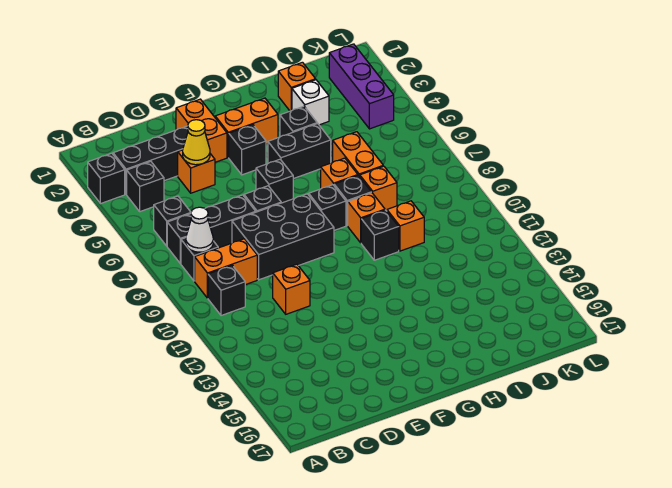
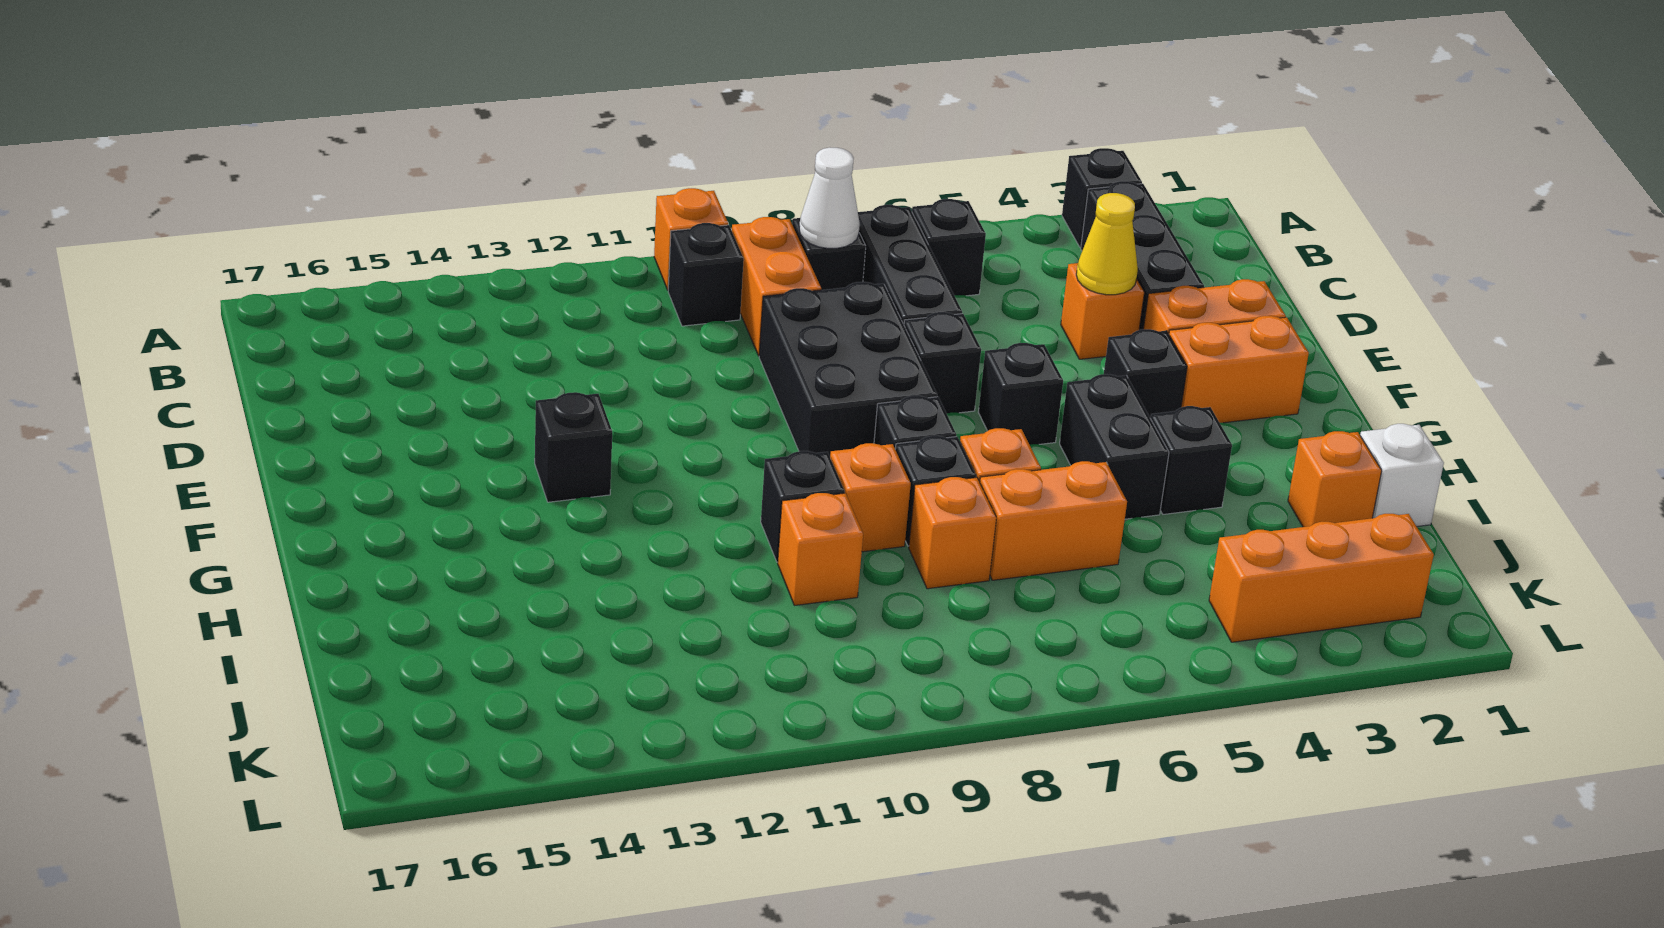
black 1x1 brick [127,161,164,212] -> black 1x1 brick moved to [535,392,612,502]
orange 1x1 brick [273,264,310,314] -> orange 1x1 brick moved to [654,188,728,290]
orange 1x2 brick [215,98,278,157] -> orange 1x2 brick turned to [1169,316,1309,423]
white 1x1 brick [292,80,329,125] -> white 1x1 brick moved to [1360,424,1444,527]
purple 1x3 brick [329,44,394,129] -> orange 1x3 brick [1209,514,1434,642]

